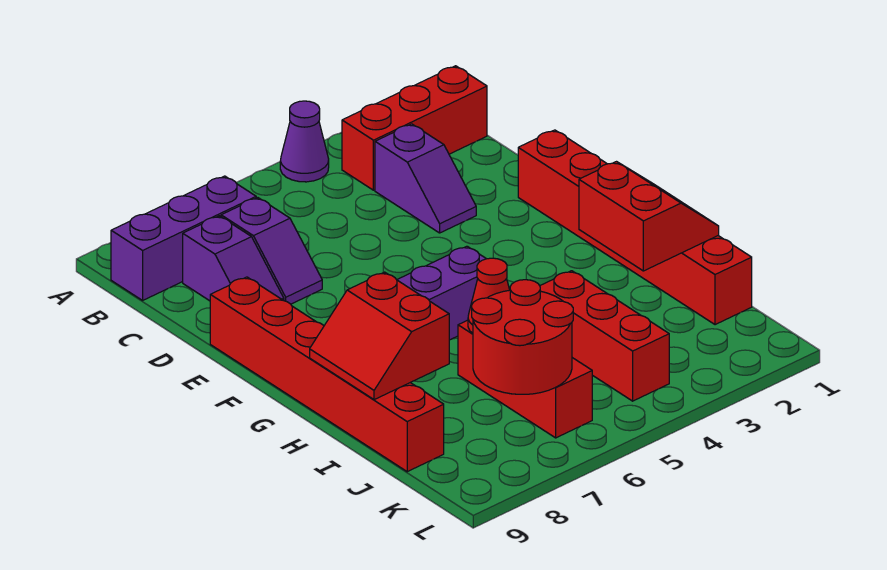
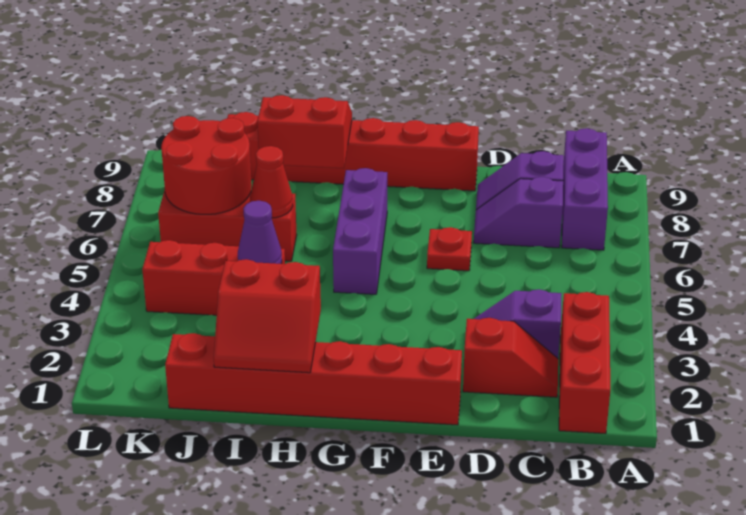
purple 1x1 cone [280,101,329,182] -> purple 1x1 cone moved to [238,201,282,264]
none -> red 1x2 slope [463,318,558,397]
none -> red 1x1 plate [427,227,472,271]

